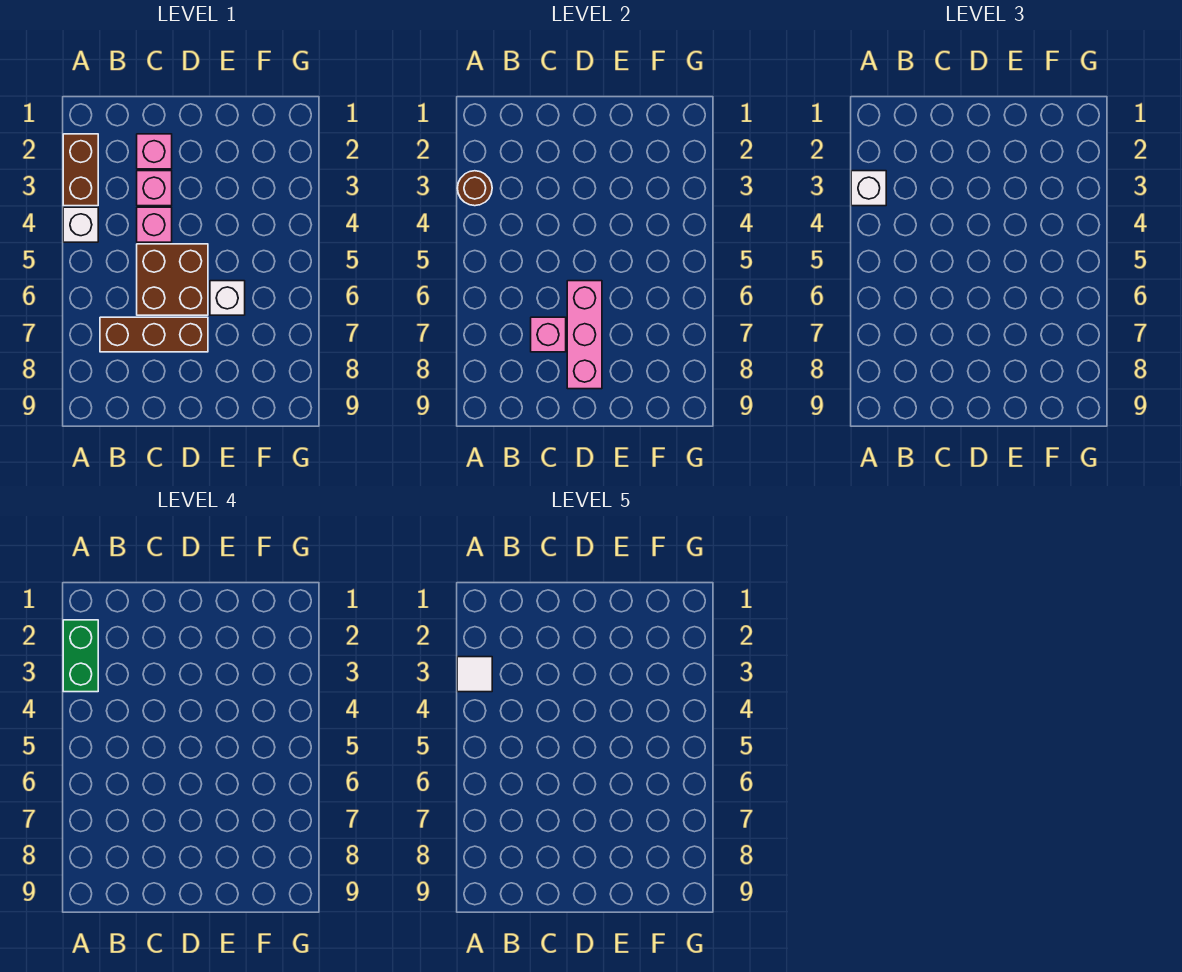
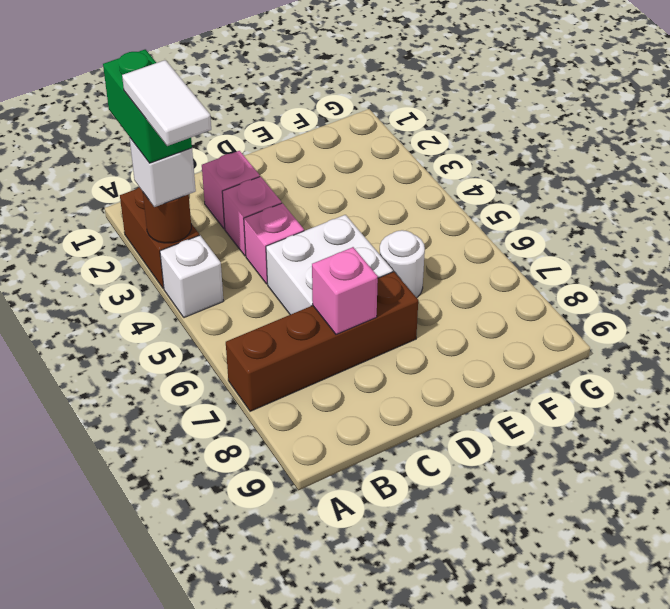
white 1x1 tile [457,657,492,692] -> white 1x2 tile [122,60,211,146]
brown 1x3 brick [100,317,208,352] -> brown 1x4 brick [226,272,418,411]
brown 2x2 brick [137,244,208,315] -> white 2x2 brick [266,215,393,315]
pink 1x3 brick [567,281,602,389] -> none
white 1x1 brick [210,281,245,315] -> white 1x1 round brick [380,230,425,298]

